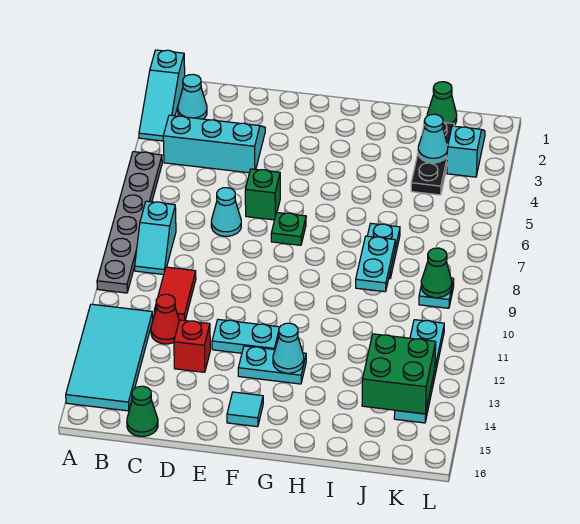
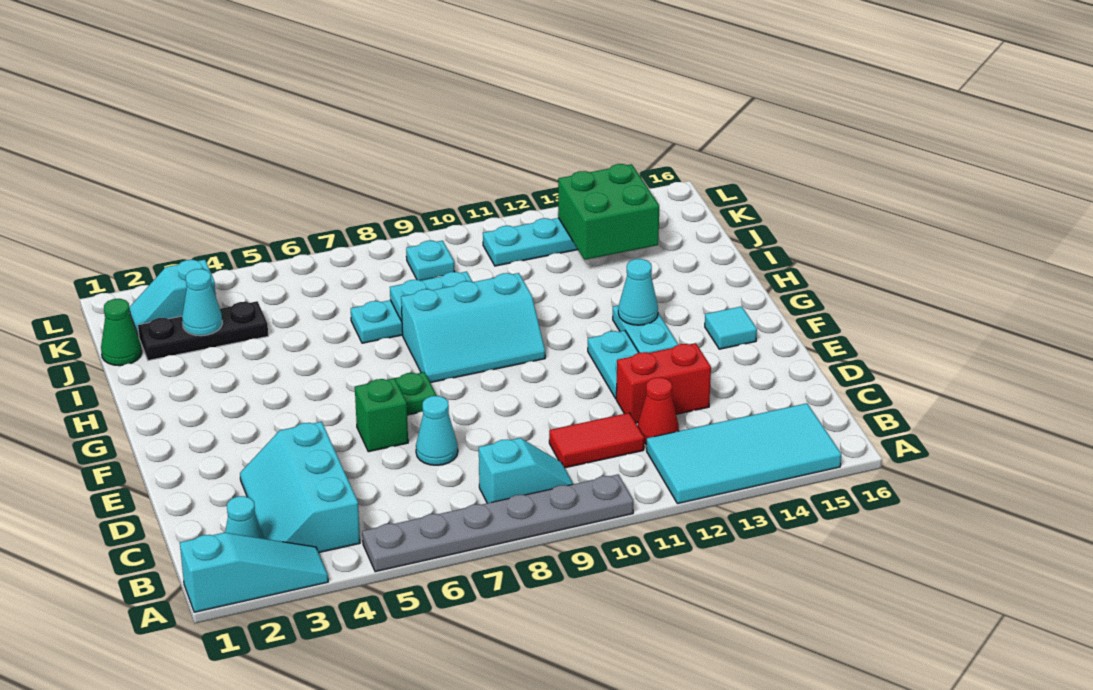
green 1x1 cone [127,386,158,436] -> none
red 1x1 brick [174,320,210,372] -> red 1x2 brick [616,343,711,423]
none -> cyan 2x3 slope [401,273,545,383]
green 1x1 cone [421,248,452,298] -> none

